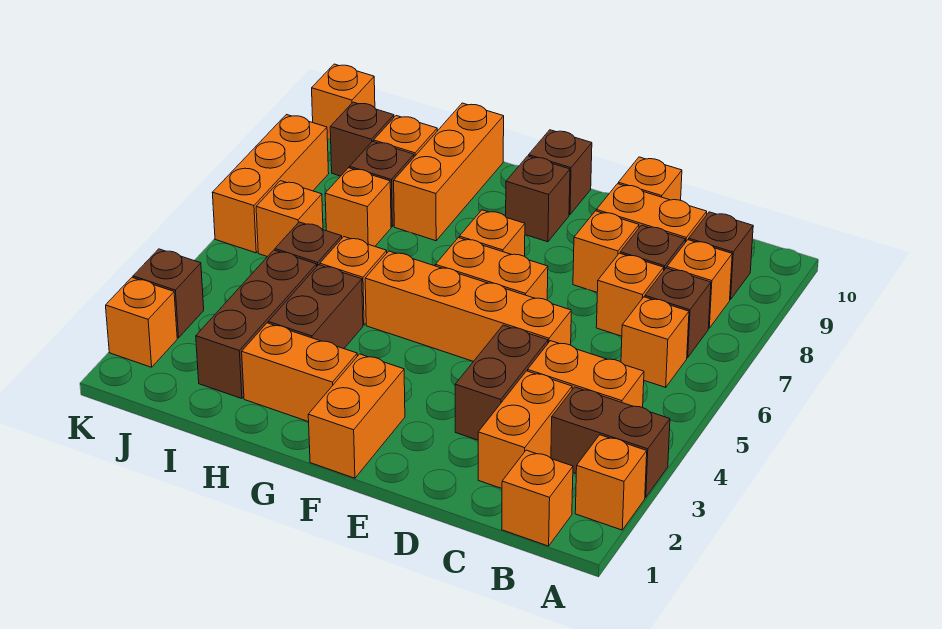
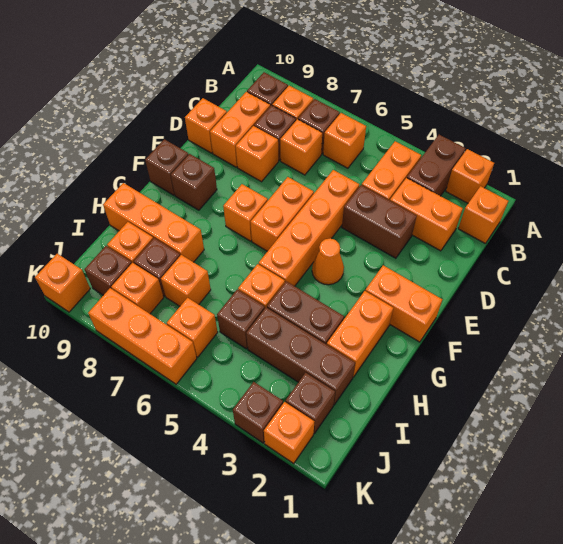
none -> orange 1x1 cone [312,238,344,285]
none -> brown 1x1 brick [285,373,335,434]
none -> orange 1x1 brick [111,263,164,314]

